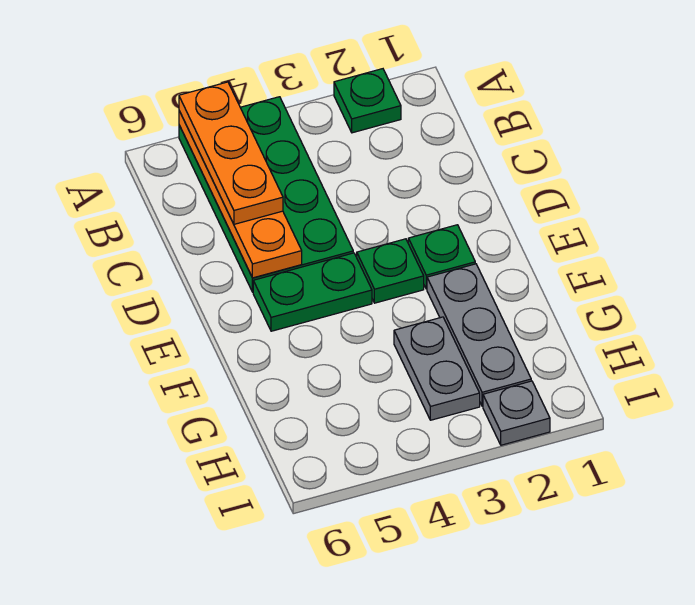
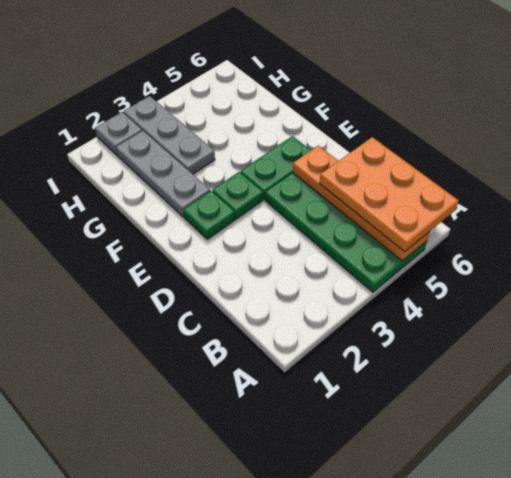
green 1x1 plate [334,69,401,133] -> none
orange 1x3 plate [179,82,283,224] -> orange 2x3 plate [320,137,459,252]
grey 1x2 plate [394,317,480,420] -> grey 1x3 plate [124,96,215,174]

